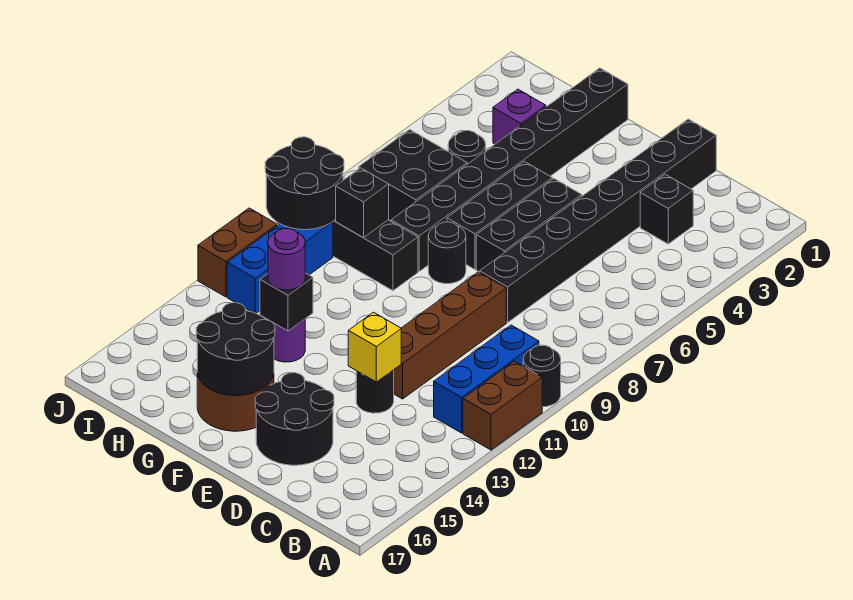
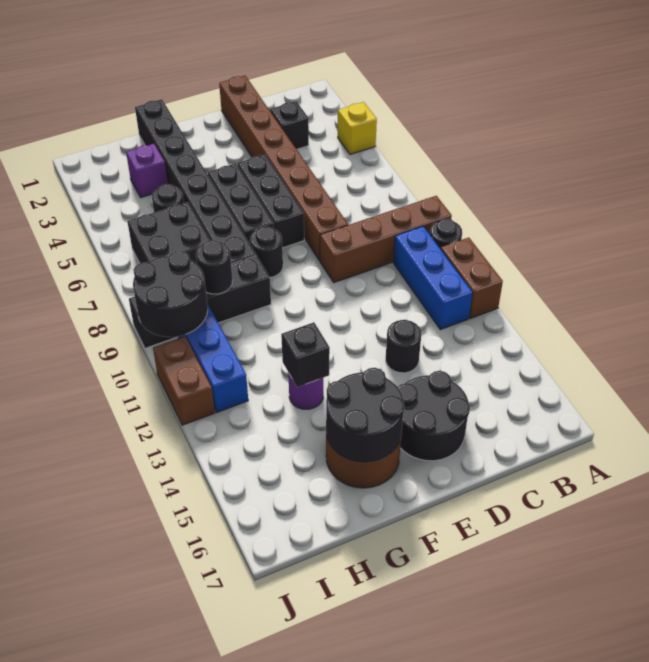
black 1x8 brick [480,119,716,322] -> brown 1x8 brick [219,75,348,261]
brown 1x4 brick [394,272,506,399] -> brown 1x4 brick turned to [320,196,452,283]
yellow 1x1 brick [348,312,401,382] -> yellow 1x1 brick moved to [338,102,377,154]
purple 1x1 round brick [268,228,305,290] -> none
black 1x1 brick [336,168,389,238] -> black 1x1 round brick [196,240,233,294]

